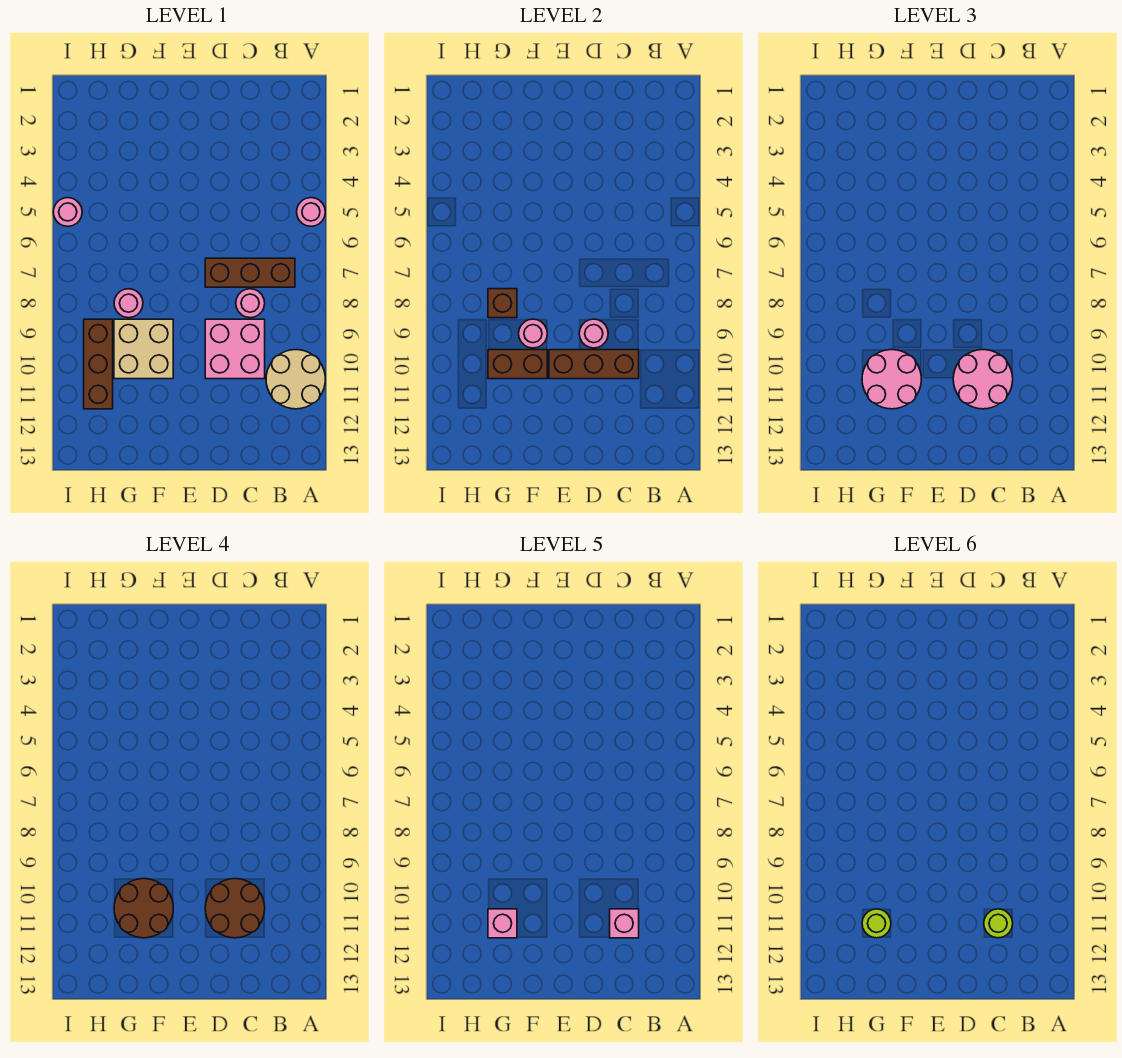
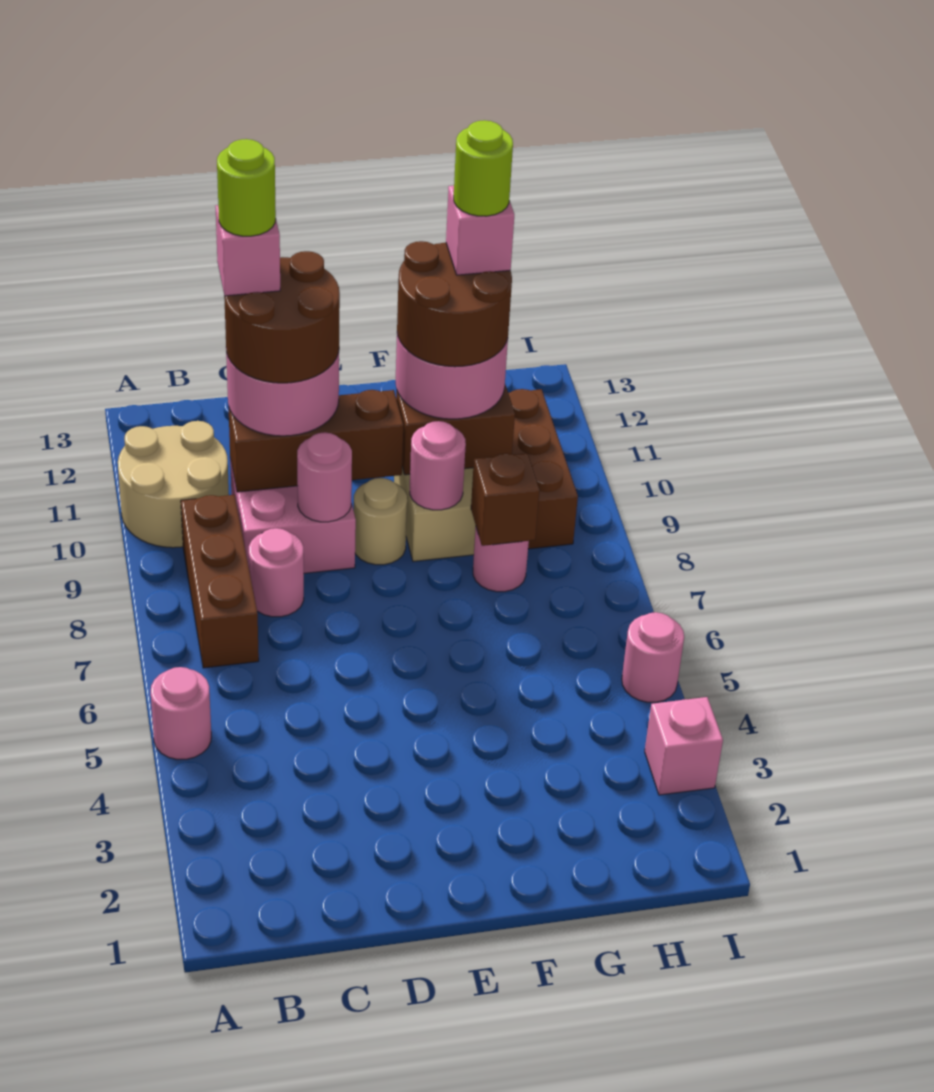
brown 1x3 brick [205,258,295,287] -> brown 1x3 brick turned to [181,495,259,668]
none -> tan 1x1 round brick [354,478,407,565]
none -> pink 1x1 brick [645,697,723,795]

